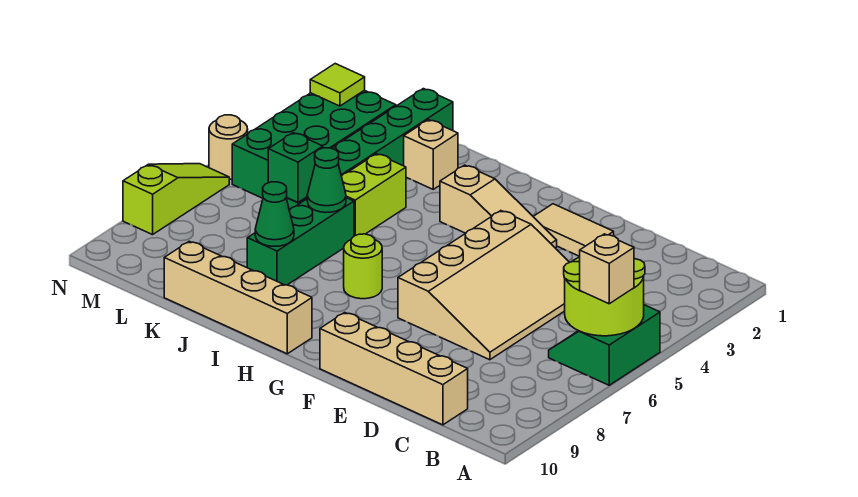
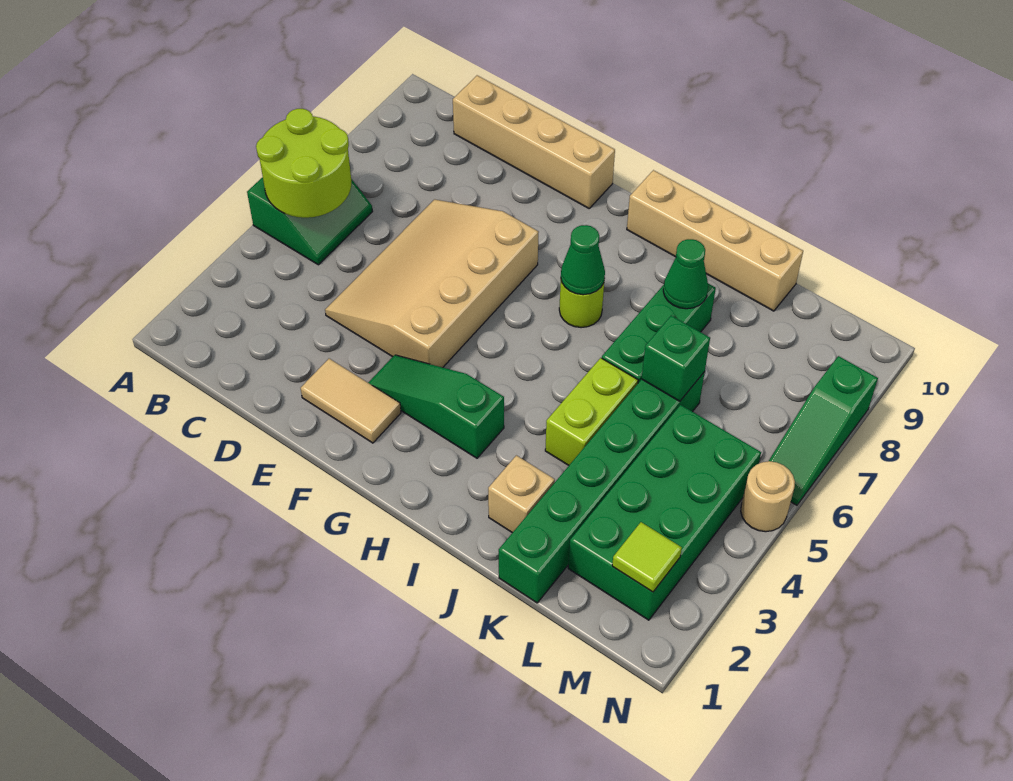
tan 1x1 brick [580,234,634,304] -> none
tan 1x3 slope [440,165,557,248] -> green 1x3 slope [368,355,504,458]
green 1x1 cone [307,148,346,213] -> green 1x1 cone moved to [561,225,605,295]
lime 1x3 slope [123,164,229,235] -> green 1x3 slope [769,356,878,505]

